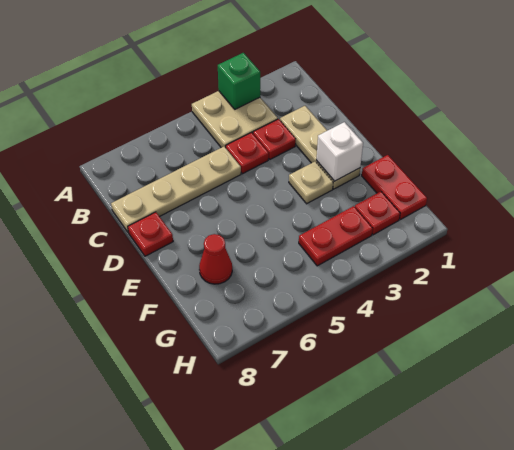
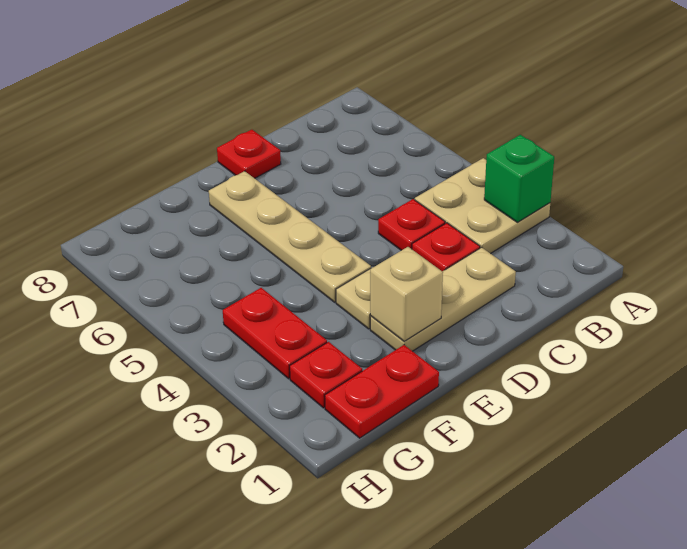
tan 1x4 plate [111,147,241,233] -> tan 1x4 plate moved to [209,171,371,302]
white 1x1 brick [317,122,363,181] -> tan 1x1 brick [370,247,443,341]
red 1x1 cone [199,234,232,284] -> none

